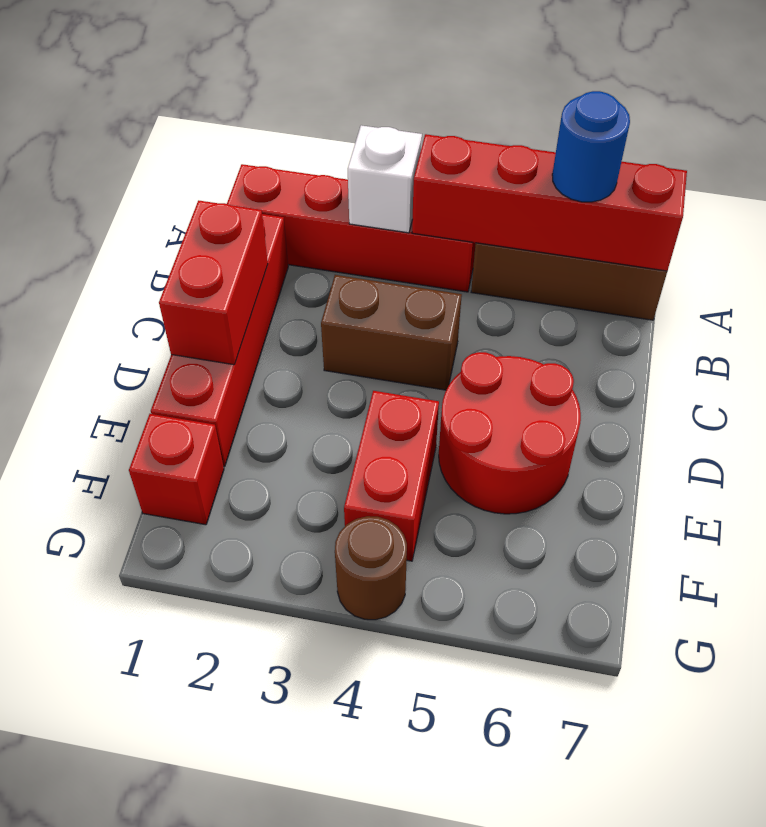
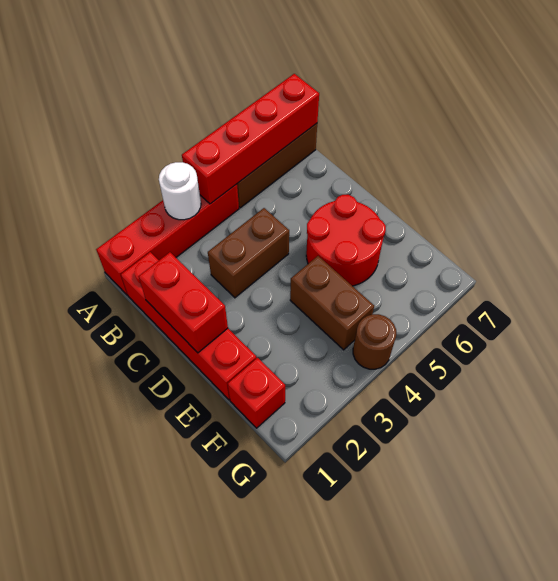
white 1x1 brick [348,125,422,233] -> white 1x1 round brick [159,162,201,220]
blue 1x1 round brick [552,91,630,202] -> none
red 1x2 brick [344,391,439,561] -> brown 1x2 brick [290,256,374,350]

